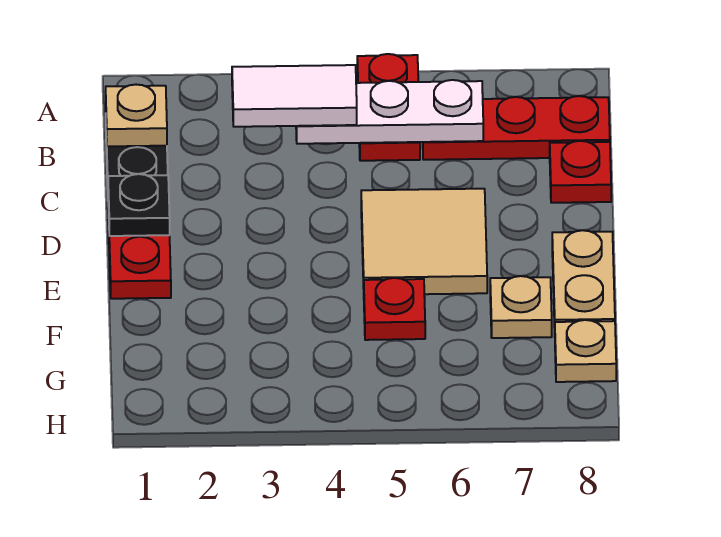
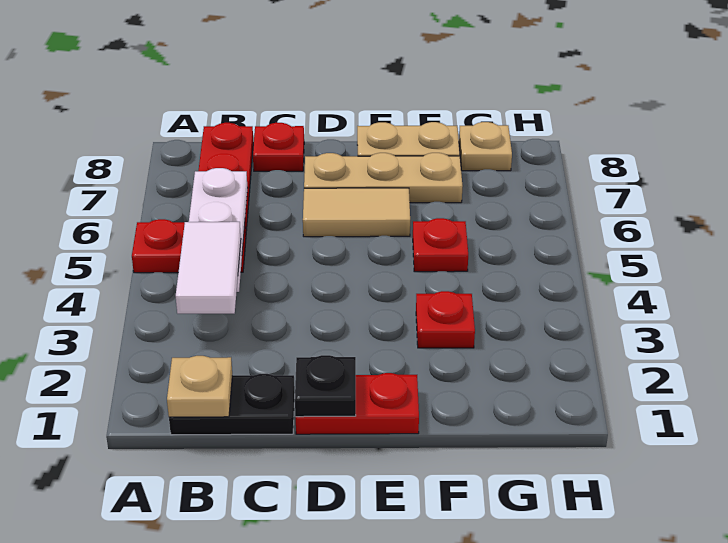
tan 2x2 tile [361,189,487,294] -> tan 1x2 tile [303,188,410,237]
none -> red 1x1 plate [416,291,475,348]
tan 1x1 plate [490,276,552,338] -> tan 1x3 plate [304,153,463,203]

